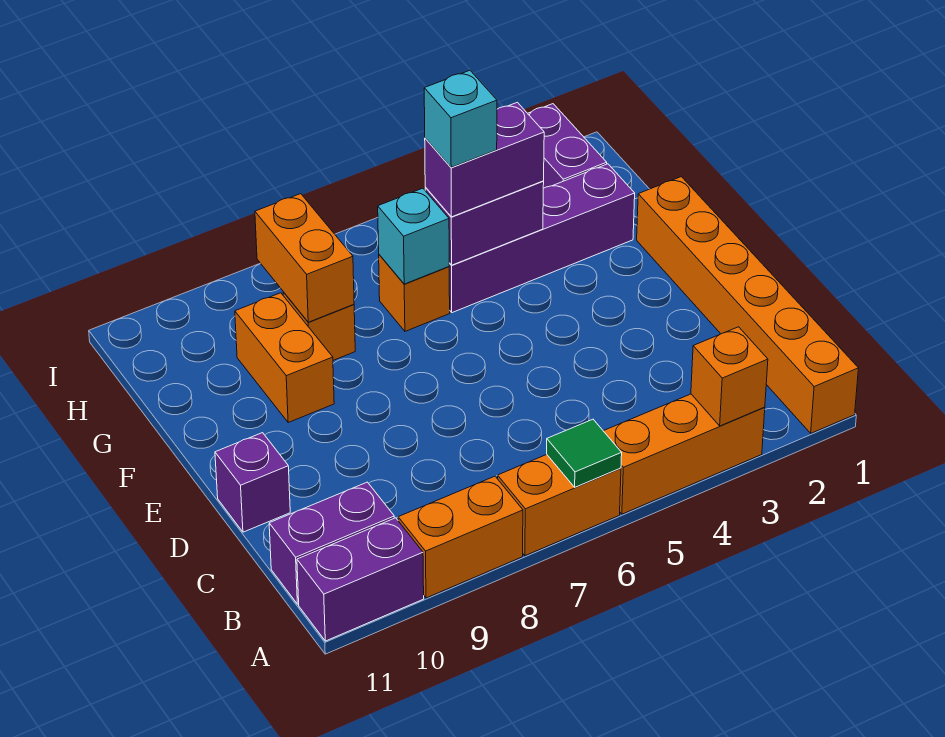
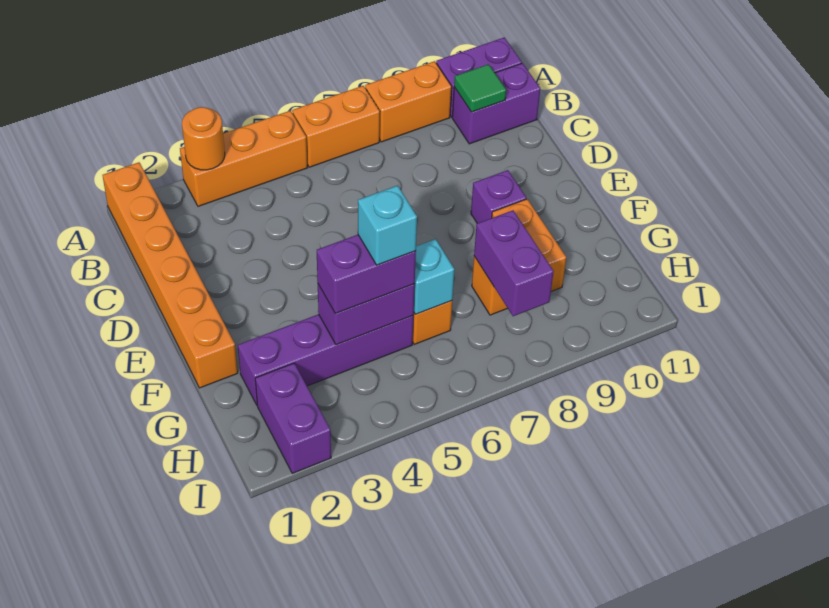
orange 1x1 brick [691,327,768,426] -> orange 1x1 round brick [182,107,225,170]
green 1x1 tile [547,419,622,487] -> green 1x1 tile moved to [454,64,506,112]
purple 1x1 brick [215,433,290,532] -> purple 1x1 brick moved to [471,170,526,223]
orange 1x2 brick [255,194,354,322] -> purple 1x2 brick [474,210,554,316]

